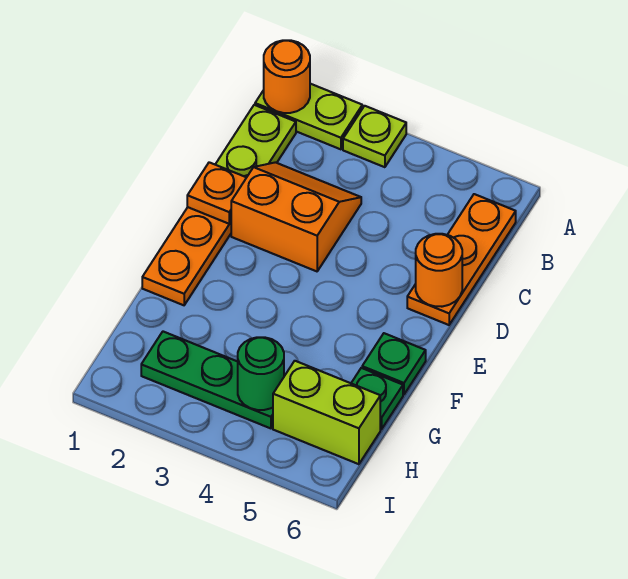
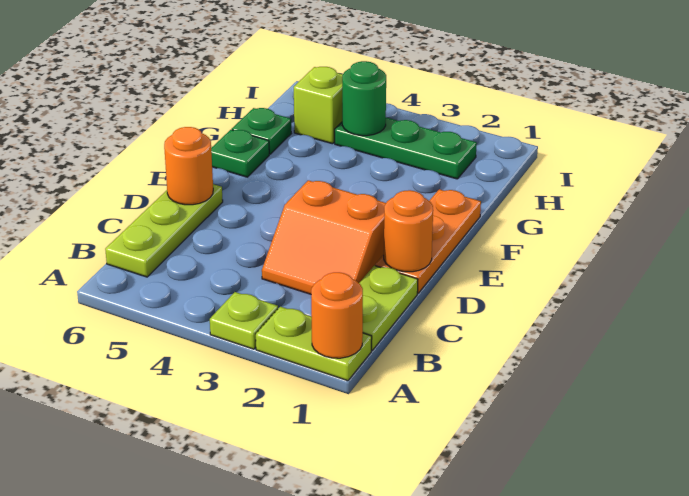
orange 1x3 plate [407,194,516,325] -> lime 1x3 plate [105,184,223,277]
orange 1x1 plate [187,162,247,224] -> orange 1x1 round brick [384,190,433,272]
lime 1x2 brick [273,361,380,464] -> lime 1x1 brick [294,67,343,144]

